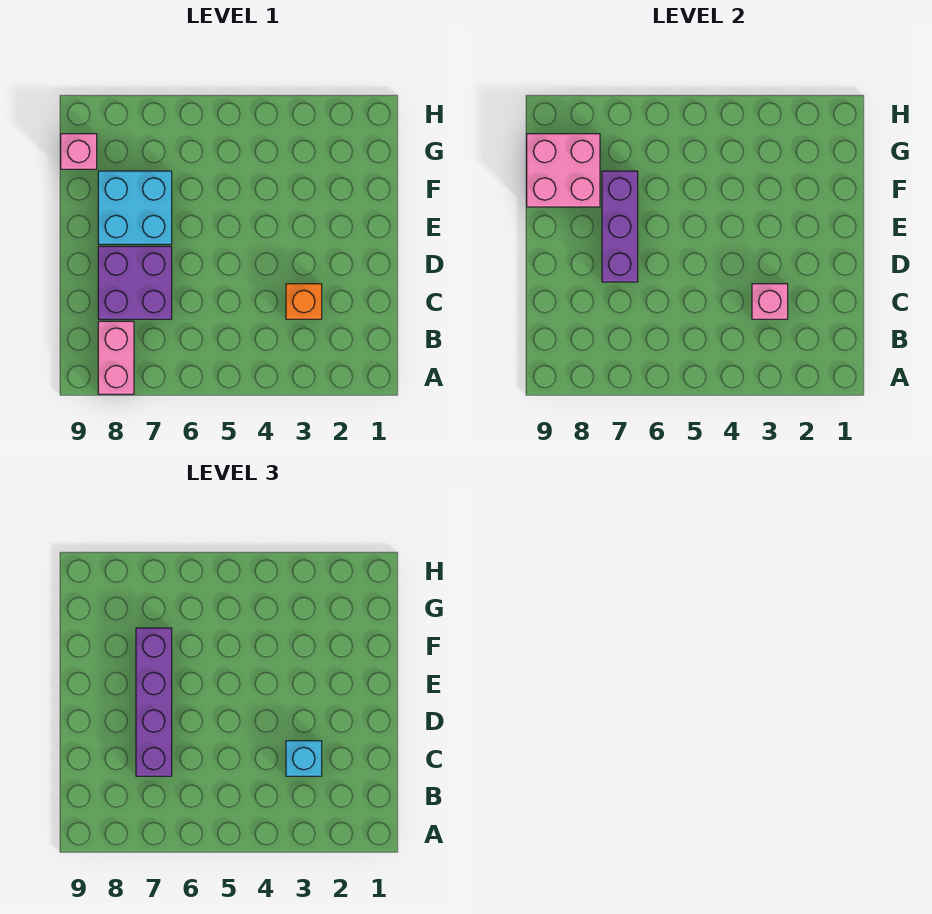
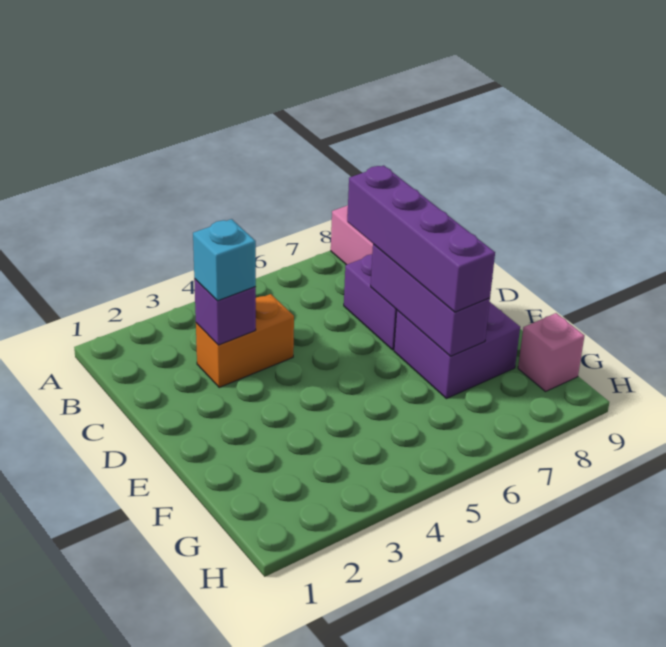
orange 1x1 brick [286,284,322,319] -> orange 1x2 brick [196,294,294,387]
pink 1x1 brick [752,284,788,319] -> purple 1x1 brick [194,279,256,345]
cyan 2x2 brick [98,171,172,244] -> purple 2x2 brick [394,302,520,399]
pink 2x2 brick [527,134,600,207] -> none

